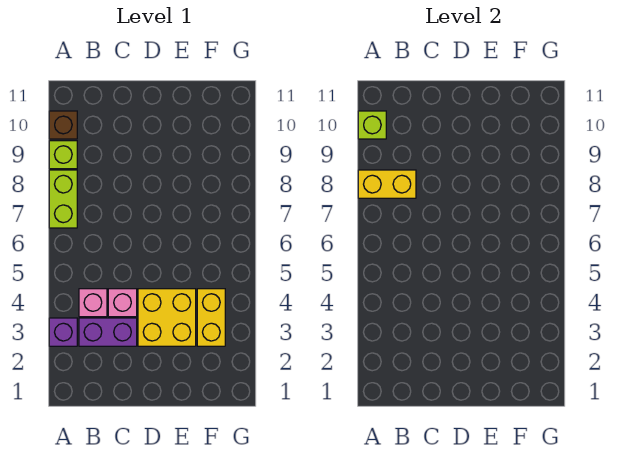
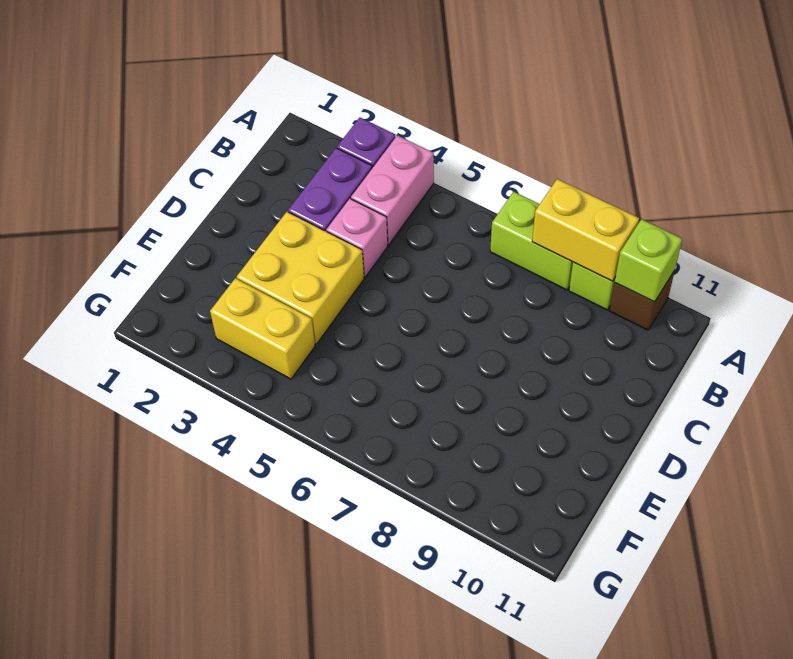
yellow 1x2 brick [358,170,416,198] -> yellow 1x2 brick turned to [532,179,639,281]
pink 1x1 brick [79,289,107,317] -> pink 1x2 brick [351,135,434,245]

